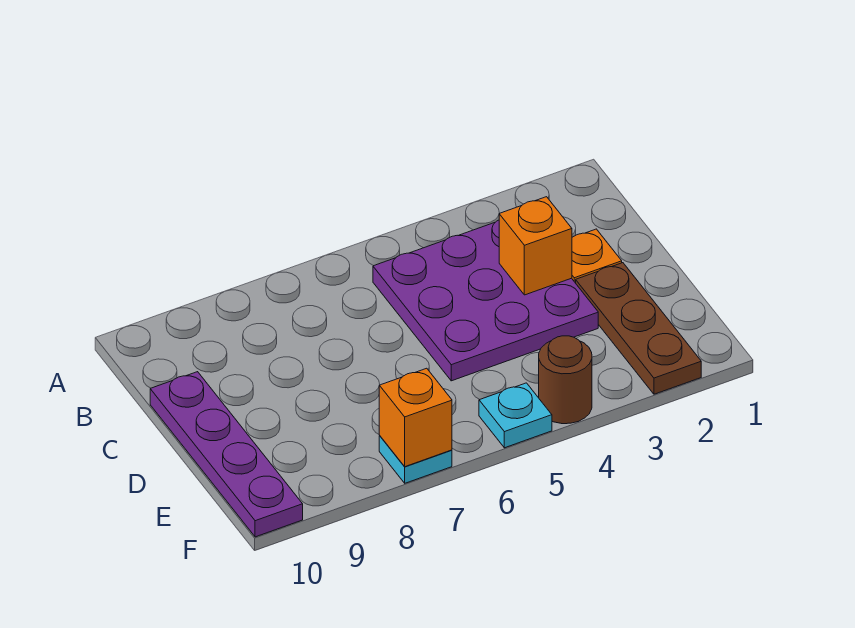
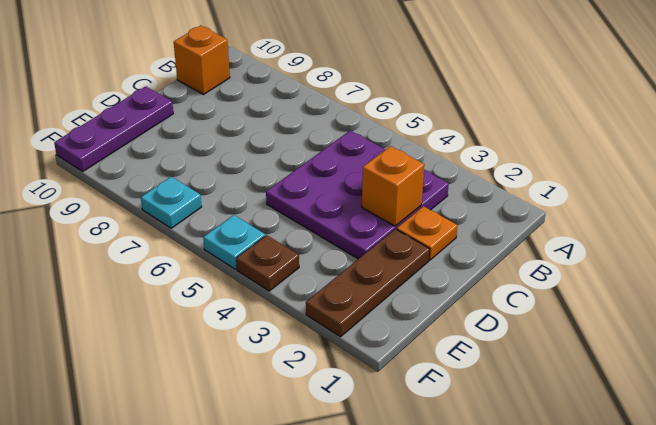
purple 1x4 plate [150,372,303,537] -> purple 1x3 plate [54,86,173,171]
brown 1x1 round brick [539,336,592,424] -> brown 1x1 plate [236,235,299,291]
orange 1x1 brick [379,368,452,467] -> orange 1x1 brick moved to [174,25,230,95]

